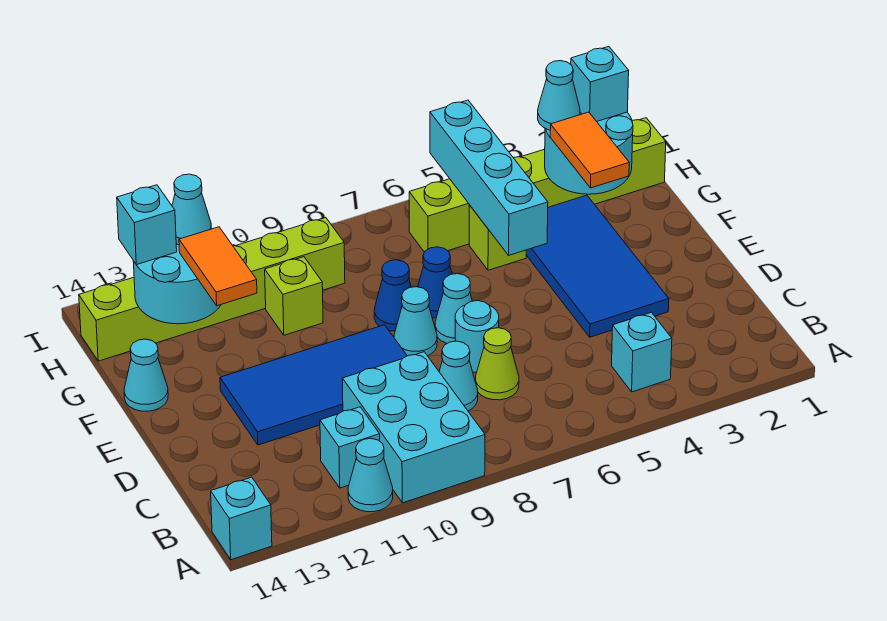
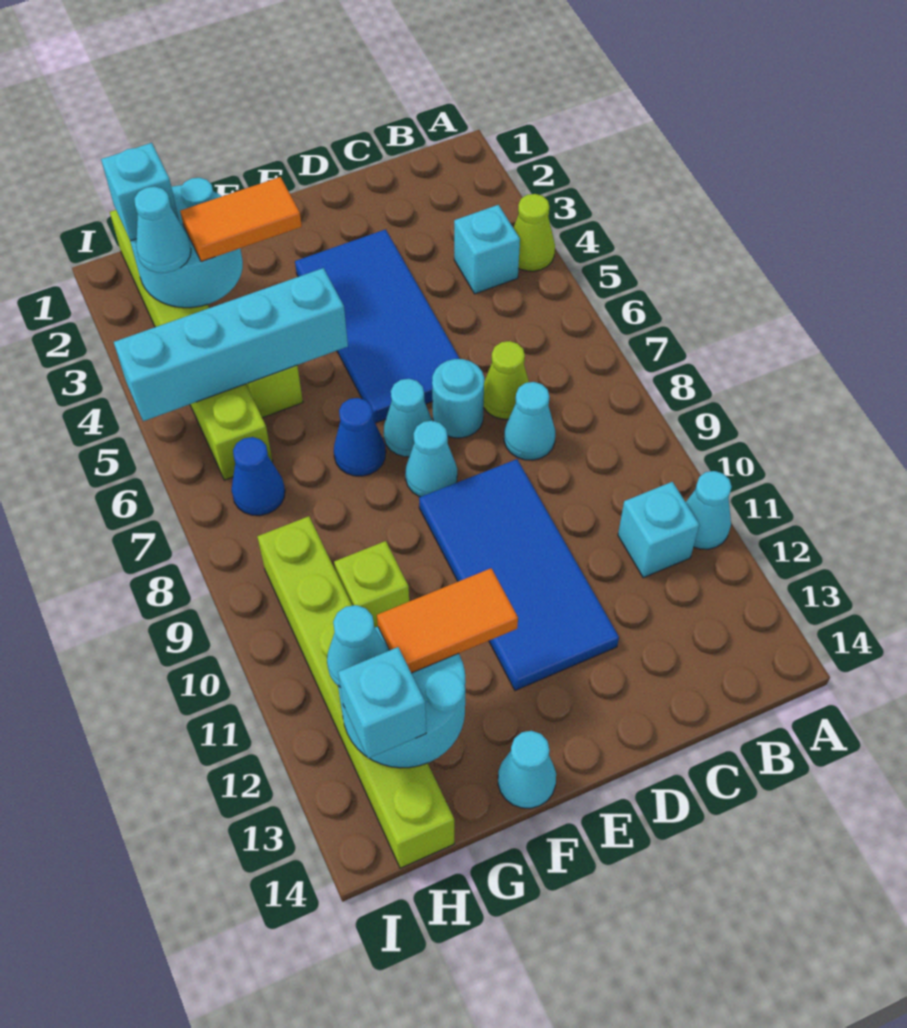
none -> lime 1x1 cone [514,194,555,271]
cyan 2x3 brick [342,352,485,503] -> none
cyan 1x1 brick [211,477,272,560] -> none
blue 2x4 tile [526,195,669,337] -> blue 2x4 tile turned to [295,229,460,423]
blue 1x1 cone [374,260,411,331] -> blue 1x1 cone moved to [231,437,285,516]

